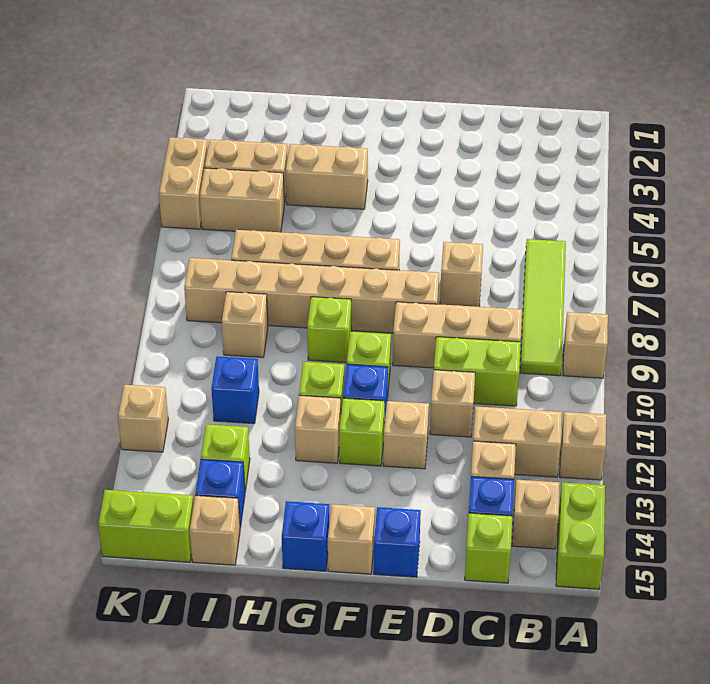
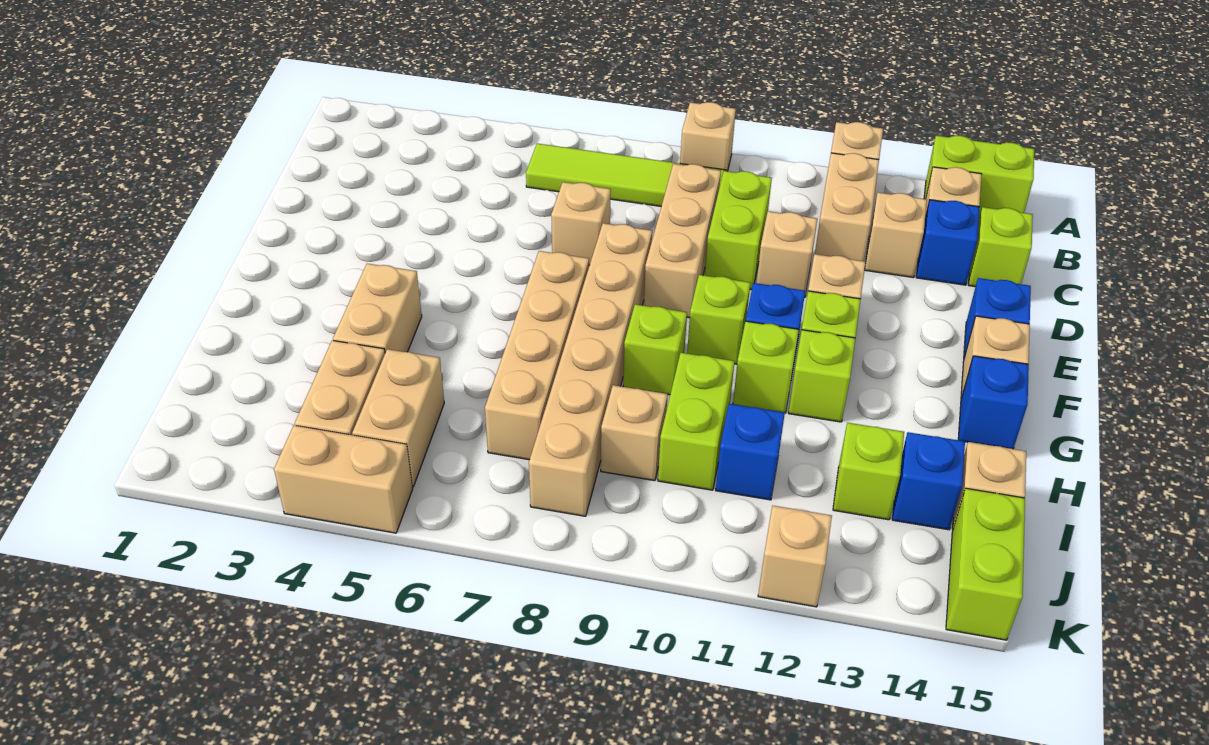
tan 1x1 brick [295,395,341,463] -> lime 1x1 brick [789,330,855,422]
none -> lime 1x2 brick [658,353,734,490]

